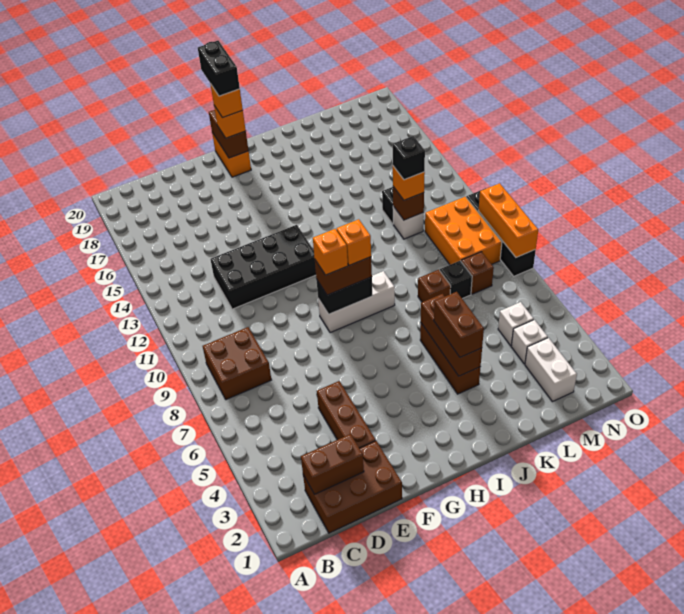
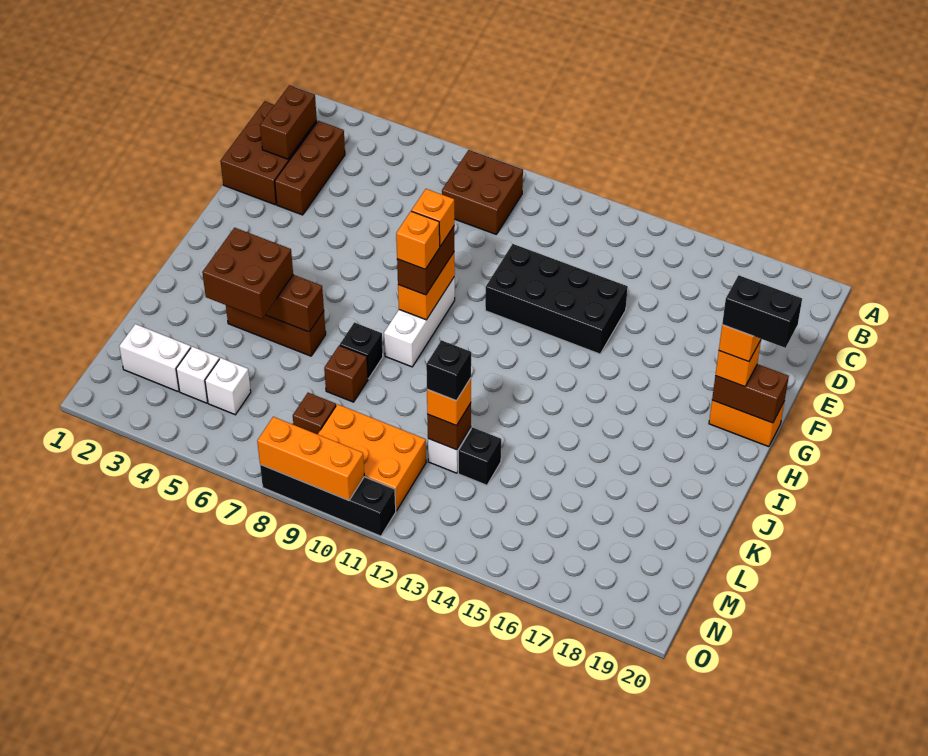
black 2x4 brick [211,225,316,309] -> black 2x4 brick turned to [485,244,628,354]
brown 1x3 brick [317,381,376,448] -> brown 1x3 brick turned to [275,121,345,215]
black 1x2 brick [316,277,373,314] -> orange 1x2 brick [398,252,455,320]
brown 1x2 brick [434,292,484,357] -> brown 2x2 brick [202,228,293,319]
black 1x1 brick [440,261,472,299] -> black 1x1 brick moved to [340,322,383,379]

